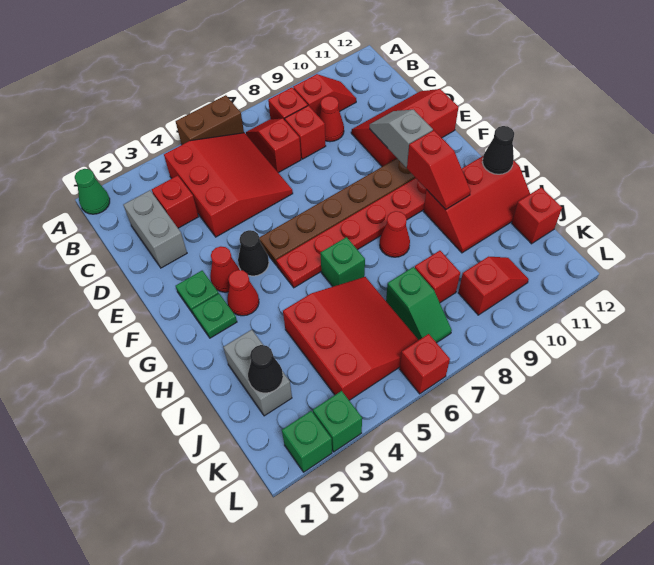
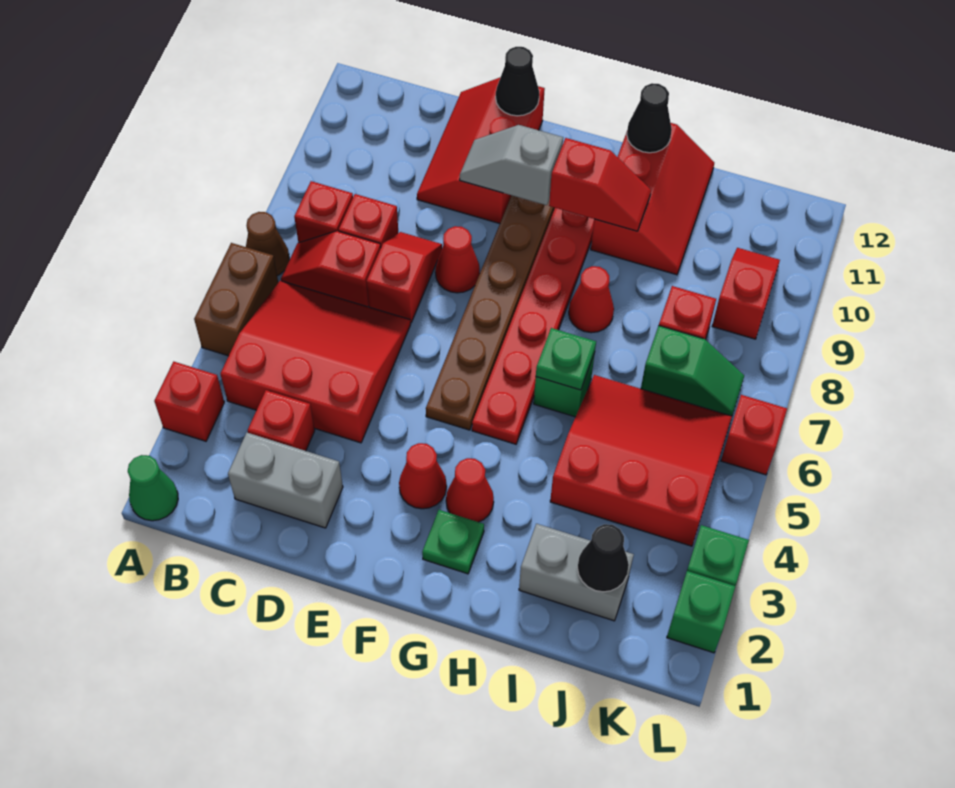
none -> brown 1x1 cone [246,212,289,276]
red 1x2 slope [293,74,356,116] -> red 1x2 slope moved to [366,232,442,323]
red 1x1 cone [319,96,344,142] -> red 1x1 cone moved to [435,226,480,293]
green 1x1 plate [176,271,219,313] -> green 1x1 plate moved to [536,328,596,390]
black 1x1 cone [238,230,269,276] -> black 1x1 cone moved to [496,47,539,116]
red 1x1 brick [512,187,562,244] -> red 1x1 brick moved to [154,362,224,441]

